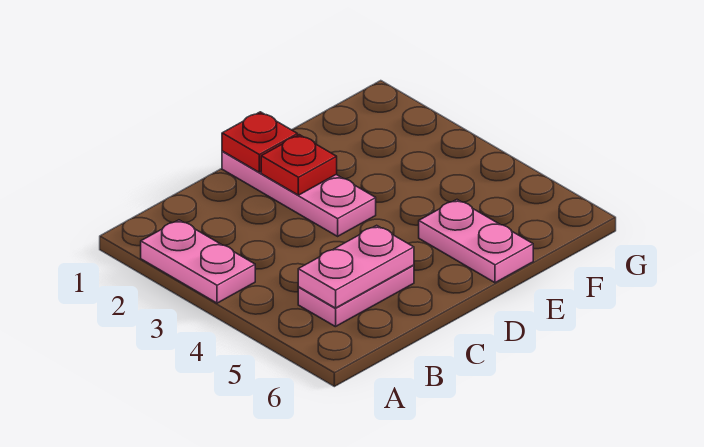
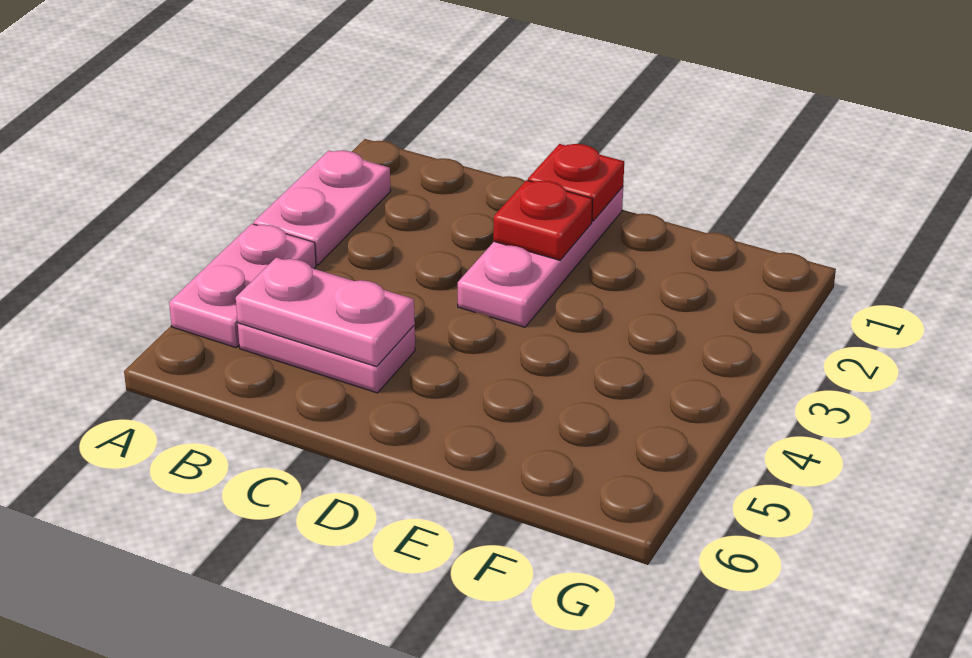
pink 1x2 plate [419,200,533,283] -> pink 1x2 plate moved to [169,224,316,348]

